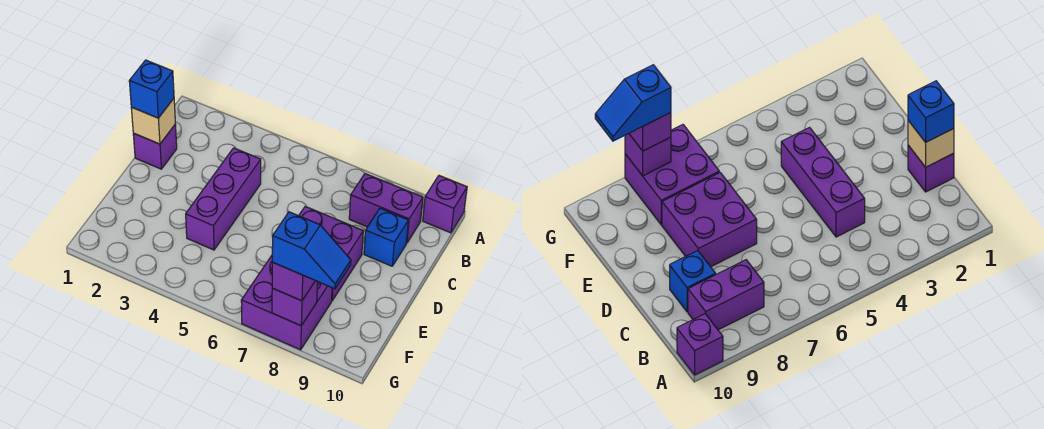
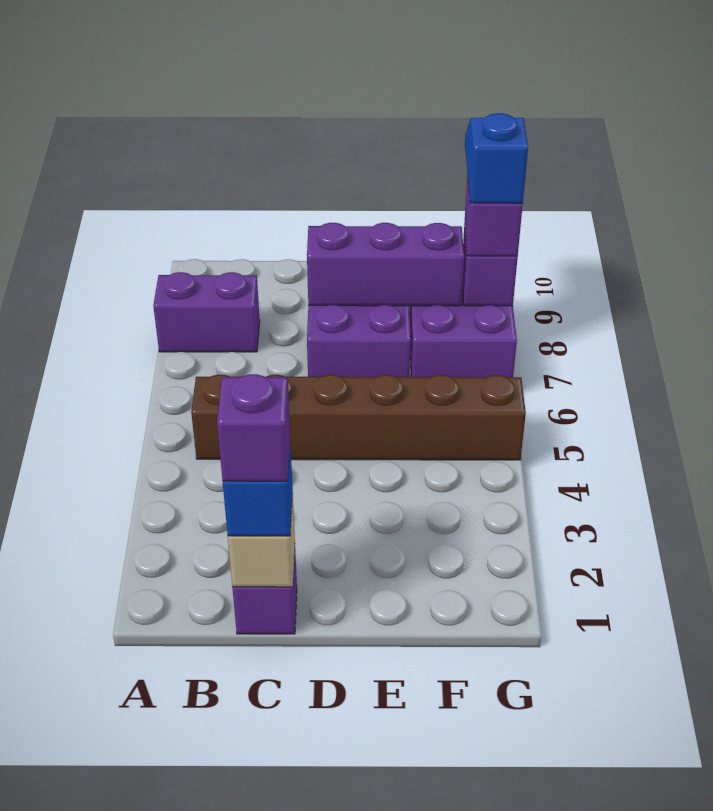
purple 1x1 brick [423,176,467,233] -> purple 1x1 brick moved to [217,374,290,481]
none -> brown 1x6 brick [191,375,526,460]
purple 1x2 brick [349,174,423,243] -> purple 1x2 brick turned to [153,272,260,352]
purple 1x3 brick [186,148,261,250] -> purple 1x3 brick moved to [307,223,464,306]
blue 1x1 brick [364,208,408,266] -> none

